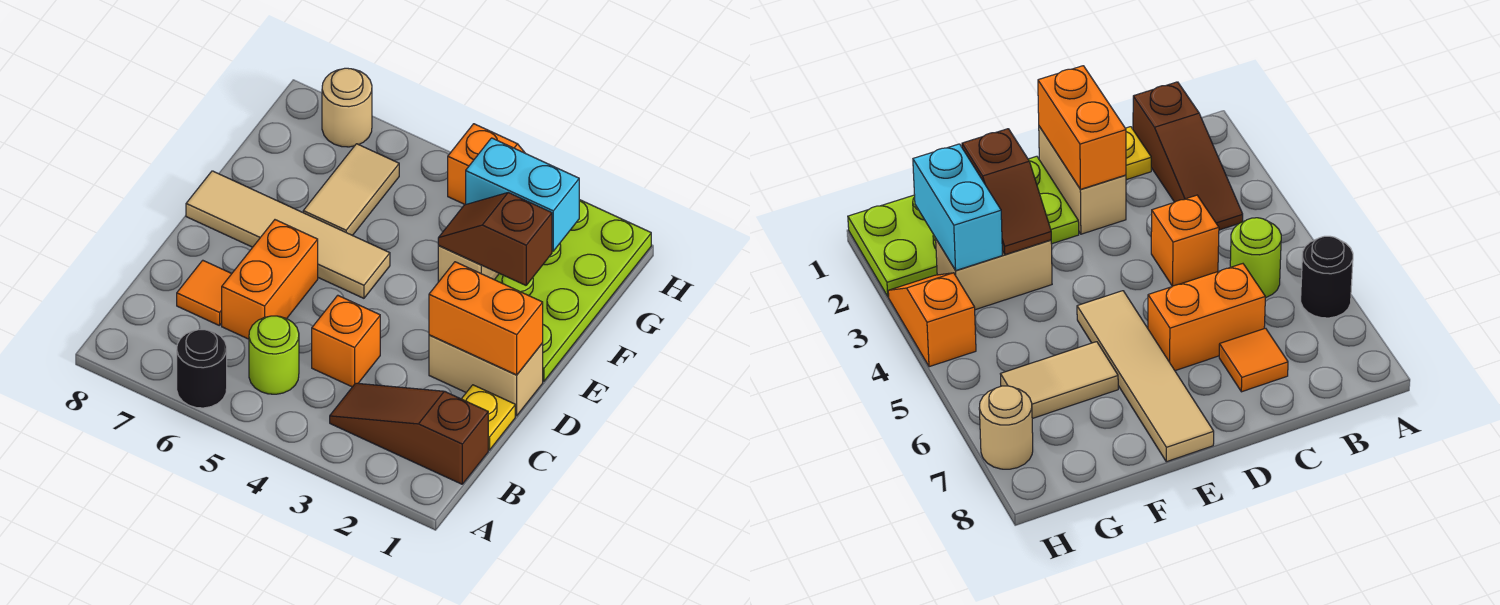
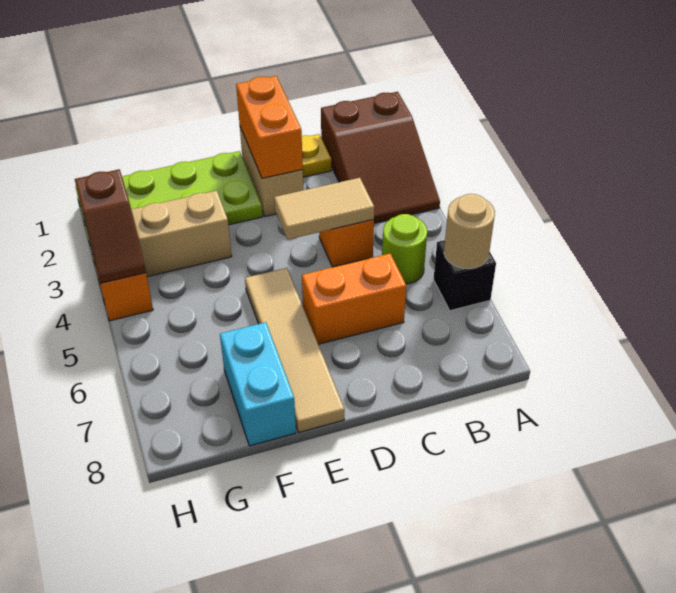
black 1x1 round brick [177,330,227,408] -> black 1x1 brick [433,240,496,311]
brown 1x3 slope [330,383,488,484] -> brown 2x3 slope [321,92,440,223]
orange 1x1 tile [177,260,232,326] -> none
brown 1x2 slope [438,193,552,285] -> brown 1x2 slope moved to [75,169,146,283]
tan 1x2 tile [303,144,399,235] -> tan 1x2 tile moved to [274,178,374,239]
cyan 1x2 brick [466,138,579,251] -> cyan 1x2 brick moved to [220,322,296,446]
tan 1x1 round brick [322,68,372,147] -> tan 1x1 round brick moved to [444,194,495,269]

